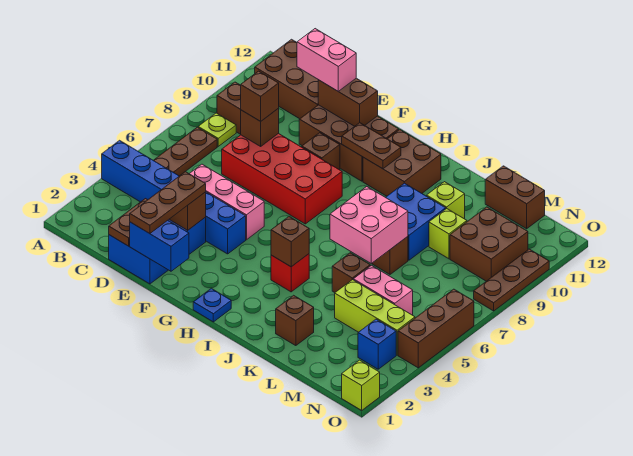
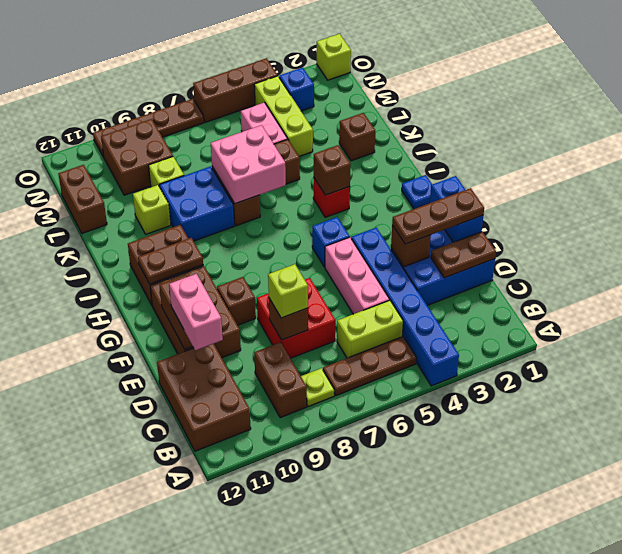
none -> lime 1x2 brick [337,300,403,358]
red 2x4 brick [222,133,342,224] -> red 2x2 brick [257,278,335,358]
brown 1x1 brick [240,71,279,121] -> lime 1x1 brick [268,264,308,318]
none -> blue 1x1 brick [312,217,350,267]
brown 1x2 plate [342,123,401,169] -> brown 1x2 plate turned to [138,238,203,284]
brown 1x3 plate [474,249,549,311] -> brown 1x4 plate [93,99,204,157]

